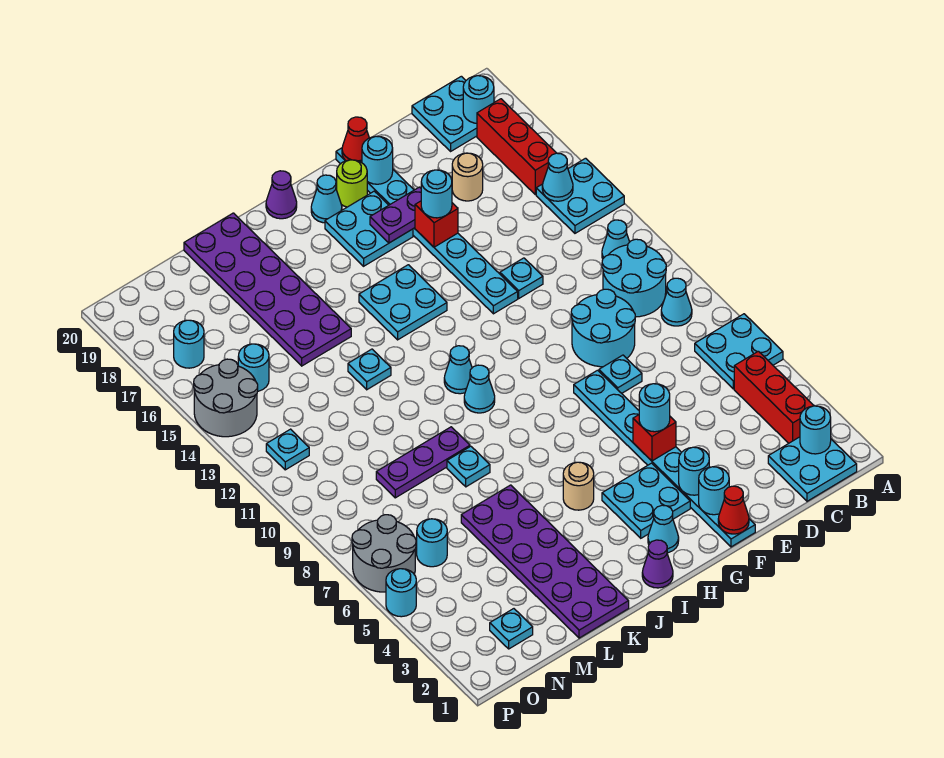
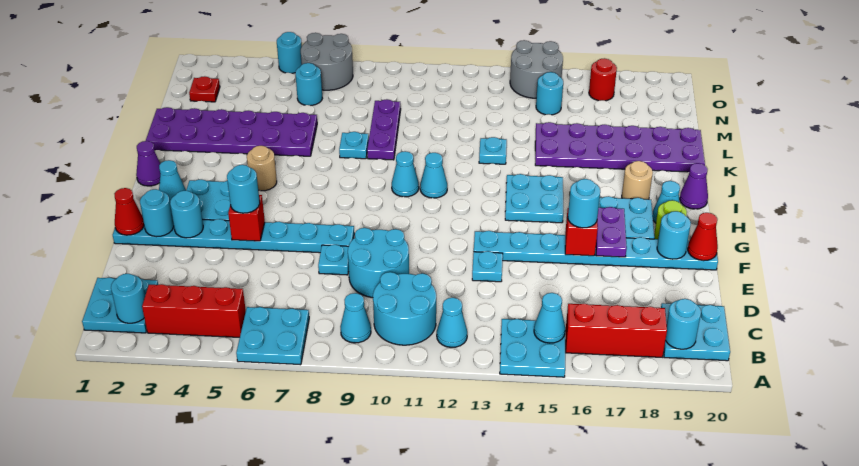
tan 1x1 round brick [452,153,483,201] -> tan 1x1 round brick moved to [622,161,653,199]
cyan 1x1 plate [490,609,533,649] -> red 1x1 plate [189,76,220,102]
cyan 1x1 plate [266,429,309,470] -> none
cyan 1x1 round brick [174,320,204,368] -> red 1x1 round brick [589,58,617,101]

